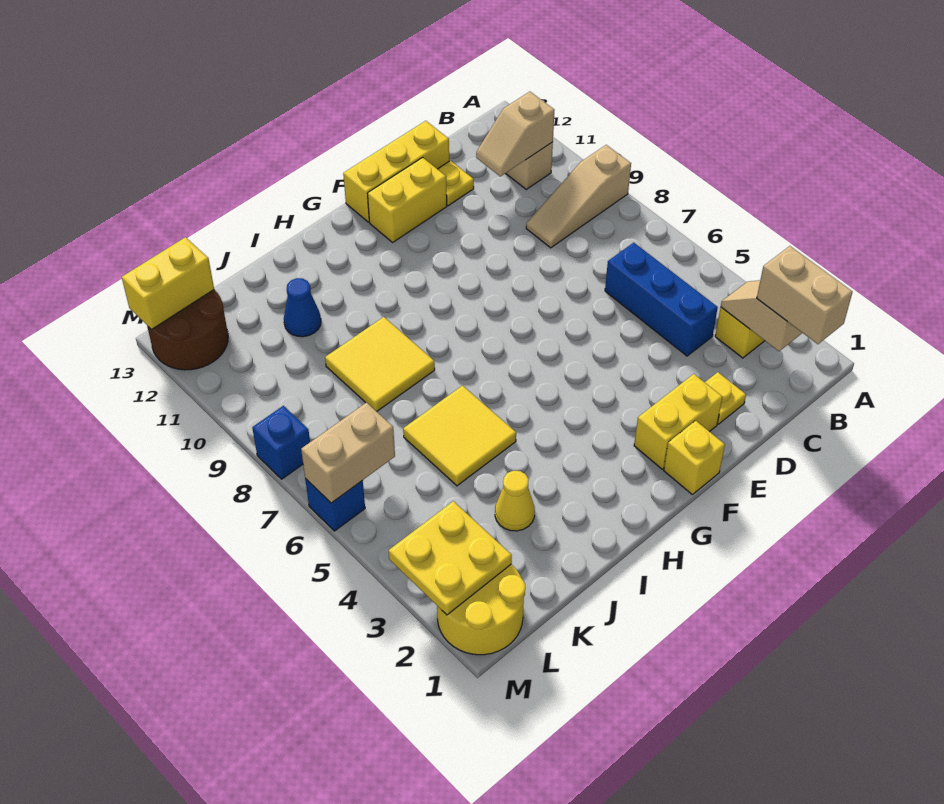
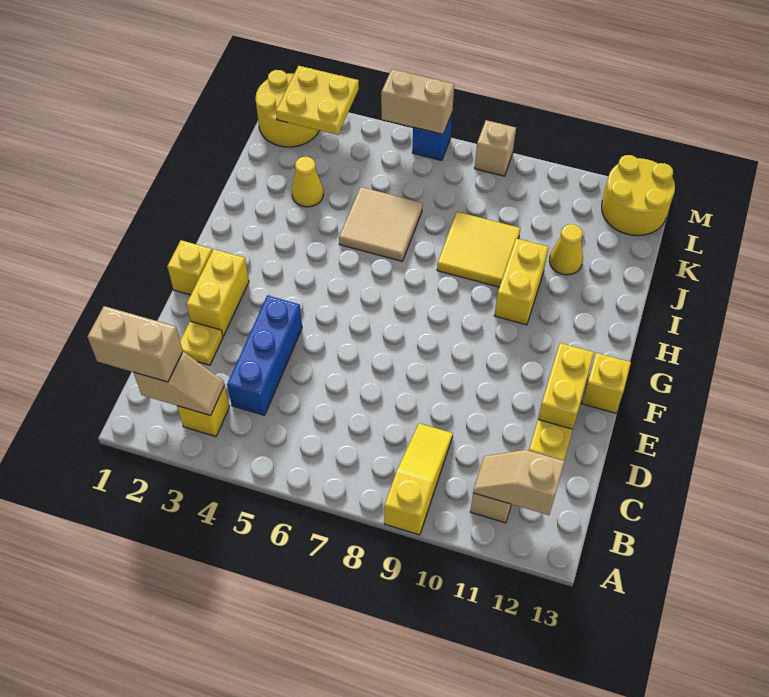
tan 1x3 slope [526,145,631,248] -> yellow 1x3 slope [384,423,453,535]
tan 1x2 slope [476,92,555,176] -> tan 1x2 slope turned to [473,450,564,515]
blue 1x3 brick [605,243,718,356] -> blue 1x3 brick turned to [227,295,302,415]
yellow 1x3 brick [343,121,449,222] -> yellow 1x1 brick [582,353,631,413]
yellow 2x2 tile [403,386,516,486] -> tan 2x2 tile [339,187,423,261]
blue 1x1 cone [284,278,321,337] -> yellow 1x1 cone [549,224,583,275]
tan 1x2 brick [301,403,395,503] -> tan 1x2 brick turned to [381,69,454,134]
brown 2x2 round brick [147,290,228,370] -> yellow 2x2 round brick [602,155,675,236]
yellow 1x2 brick [122,237,214,330] -> yellow 1x2 brick moved to [494,238,548,325]
blue 1x1 brick [252,406,310,479] -> tan 1x1 brick [475,120,516,176]

